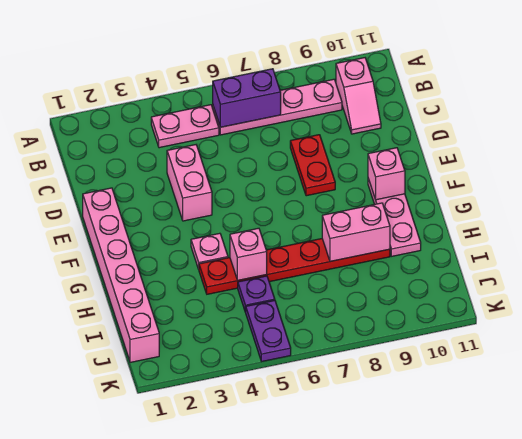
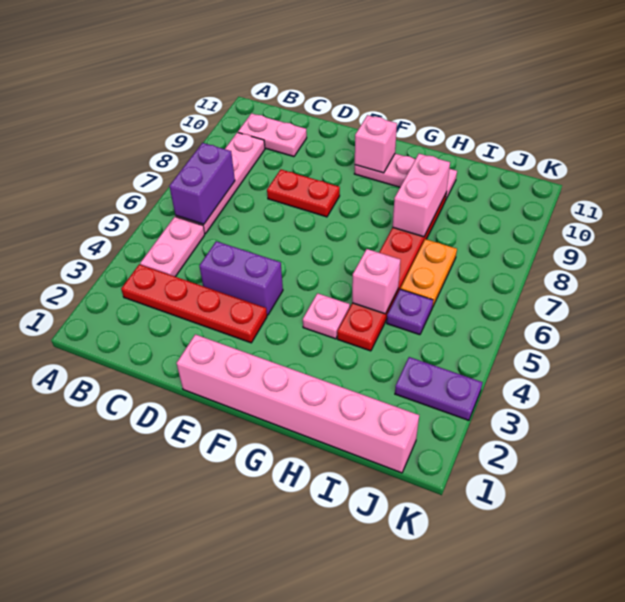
none -> red 1x4 plate [121,264,267,343]
pink 1x2 slope [336,58,381,134] -> pink 1x2 plate [238,113,307,157]
pink 1x2 brick [167,145,212,221] -> purple 1x2 brick [199,241,283,315]
none -> orange 1x2 plate [400,239,457,307]
purple 1x2 plate [246,300,291,361] -> purple 1x2 plate moved to [395,357,483,420]

